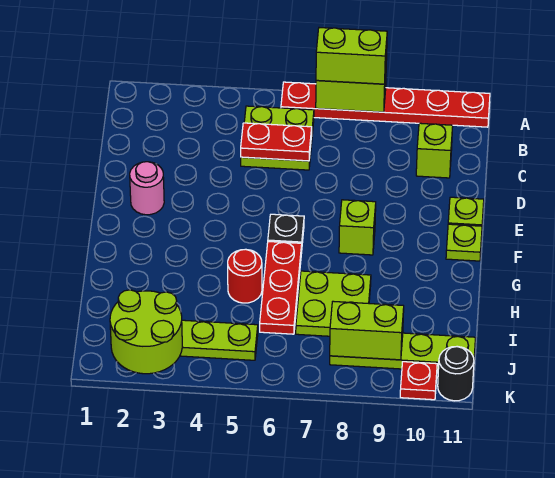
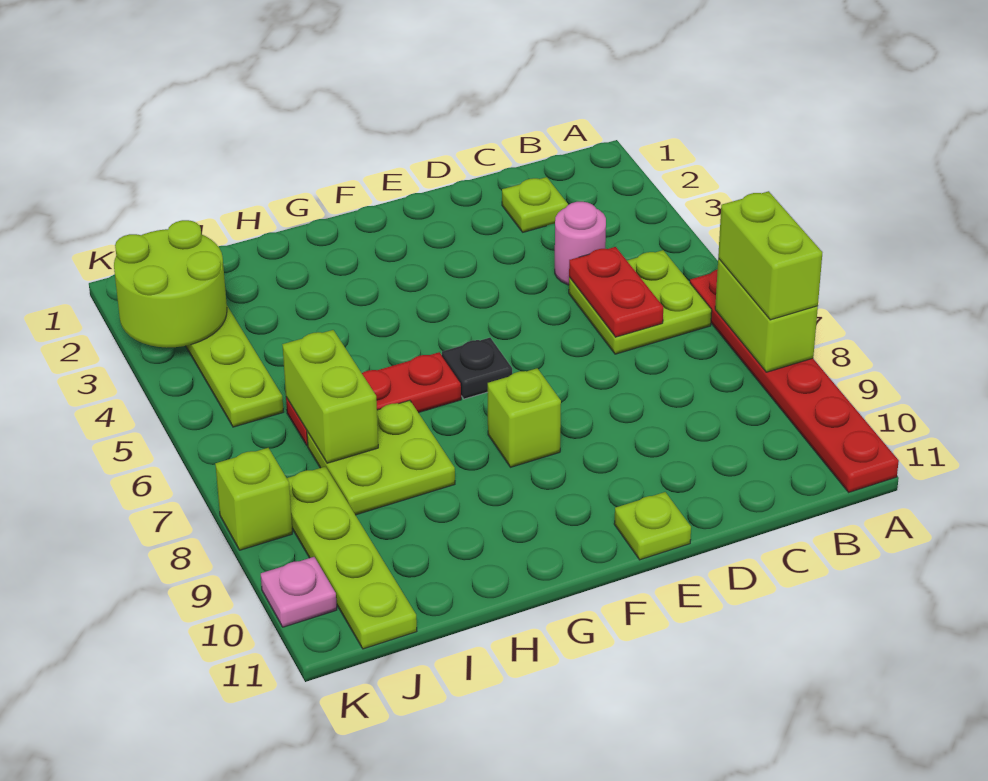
lime 1x1 brick [416,123,453,178] -> lime 1x1 brick moved to [215,448,292,550]
pink 1x1 round brick [130,162,164,215] -> pink 1x1 round brick moved to [555,202,606,285]
lime 1x1 plate [446,224,482,261] -> lime 1x1 plate moved to [502,177,568,232]
red 1x1 round brick [228,249,262,303] -> none
lime 1x2 brick [330,301,404,360] -> lime 1x2 brick moved to [282,330,378,463]
red 1x1 plate [400,362,437,400] -> pink 1x1 plate [261,557,337,627]
black 1x1 round brick [438,347,474,401] -> none

